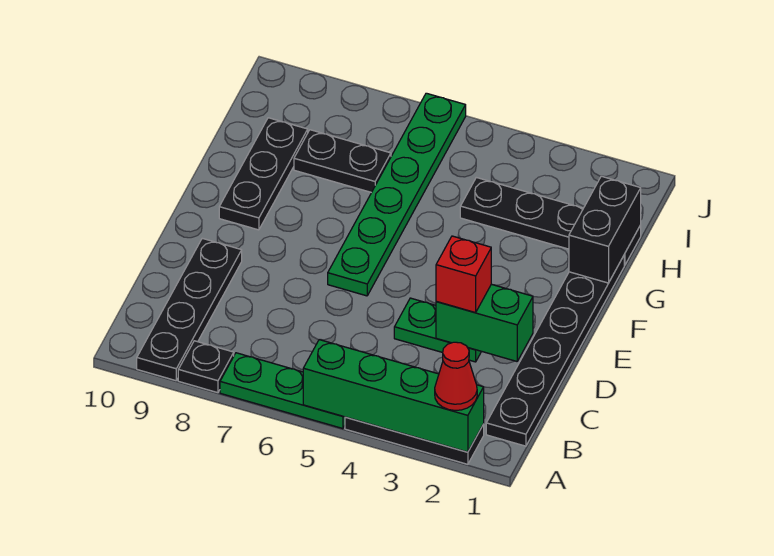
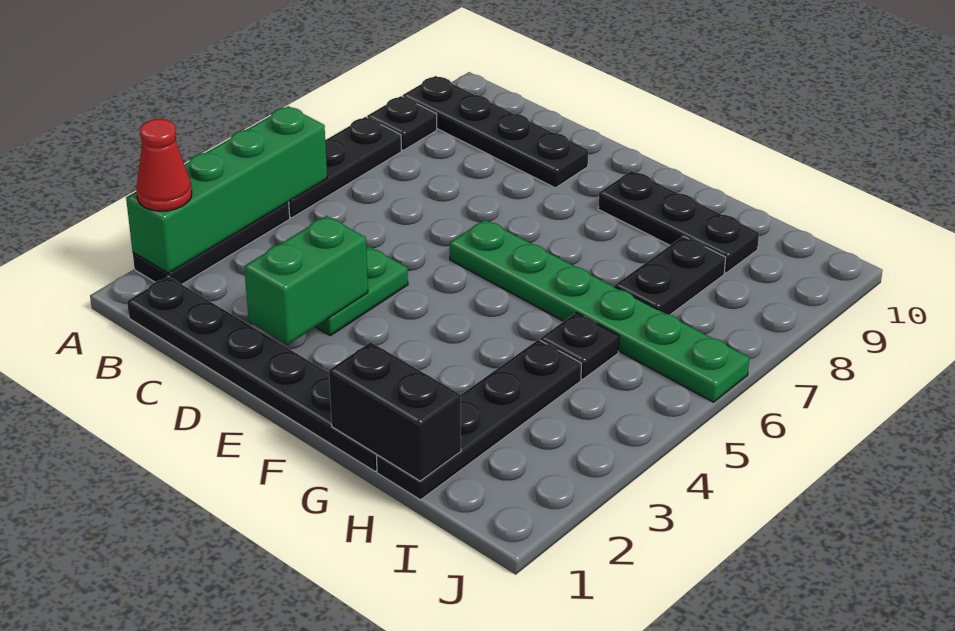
green 1x3 plate [220,353,345,429] -> black 1x3 plate [289,117,401,218]
red 1x1 brick [436,236,491,313] -> none
none -> black 1x1 plate [540,313,619,379]

